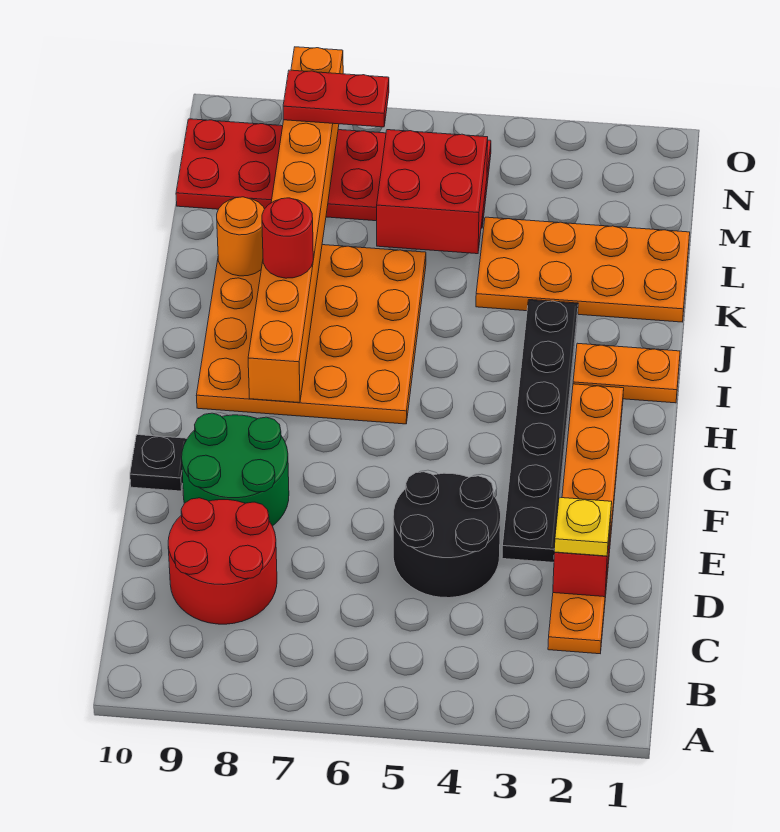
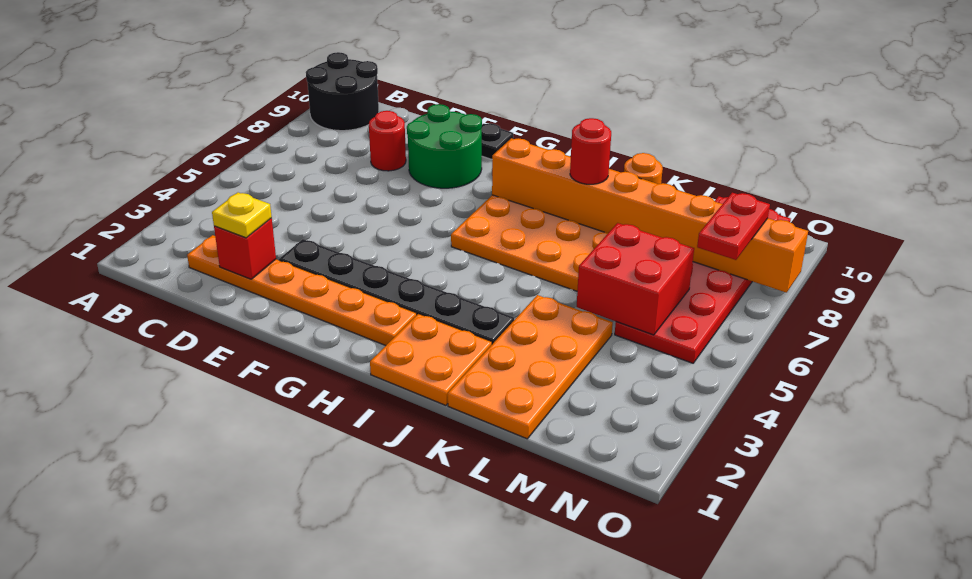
red 2x2 round brick [168,498,277,624] -> red 1x1 round brick [369,111,406,171]
black 2x2 round brick [393,472,501,598] -> black 2x2 round brick moved to [306,52,379,131]
orange 1x2 plate [573,343,680,403] -> orange 2x2 plate [370,314,492,405]

